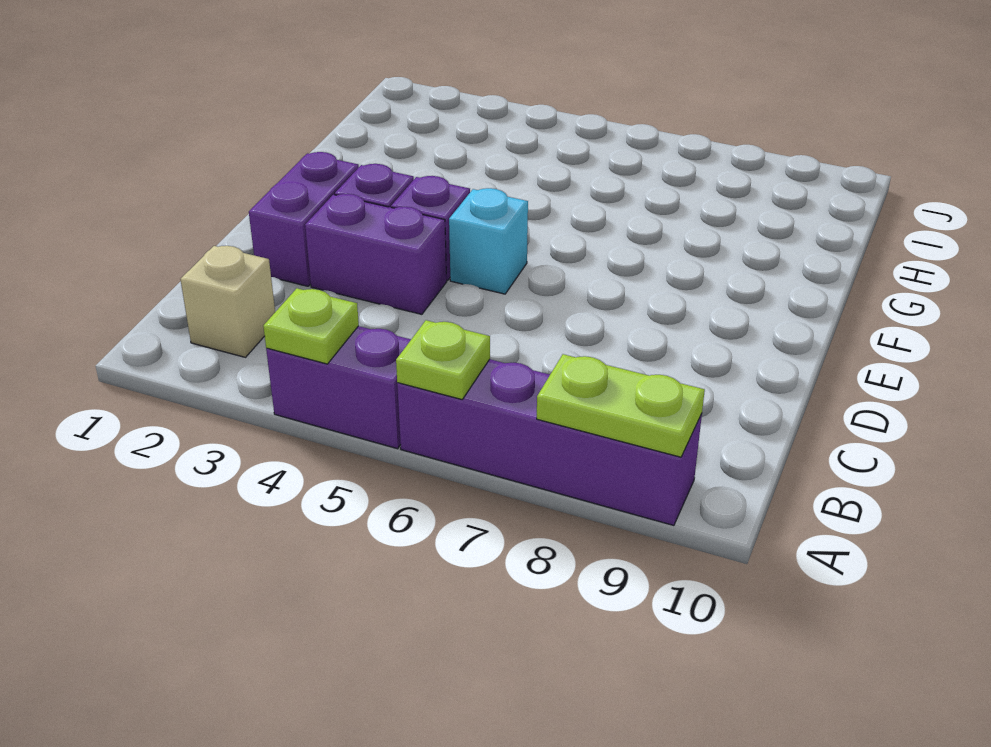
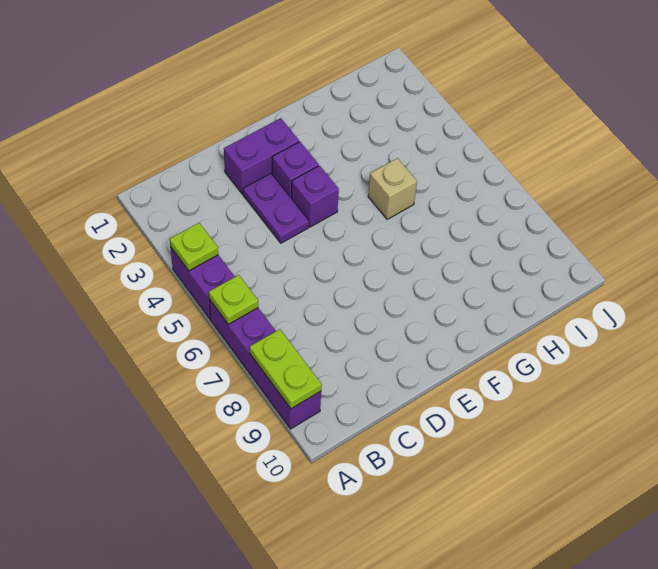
tan 1x1 brick [180,246,275,357] -> tan 1x1 brick moved to [368,158,417,219]
purple 1x2 brick [305,194,447,314] -> purple 1x2 plate [243,174,309,243]
cyan 1x1 brick [449,188,528,294] -> none

